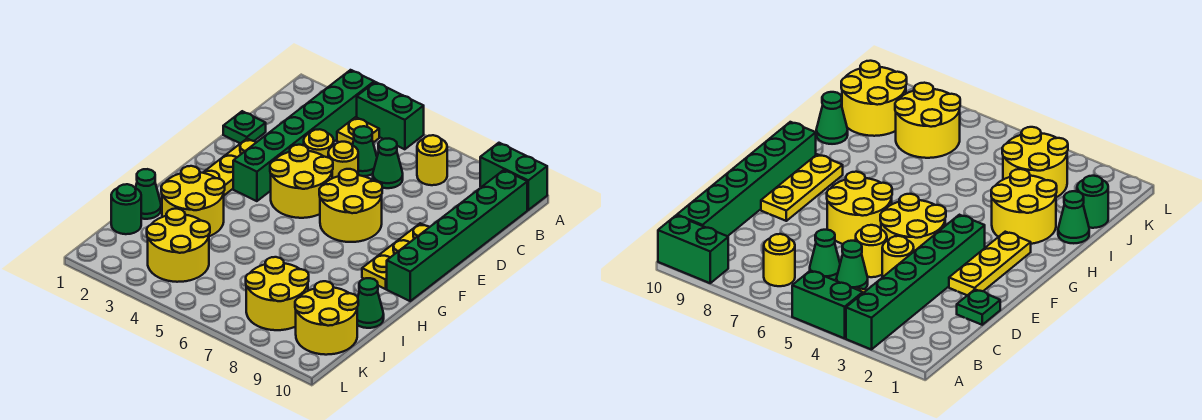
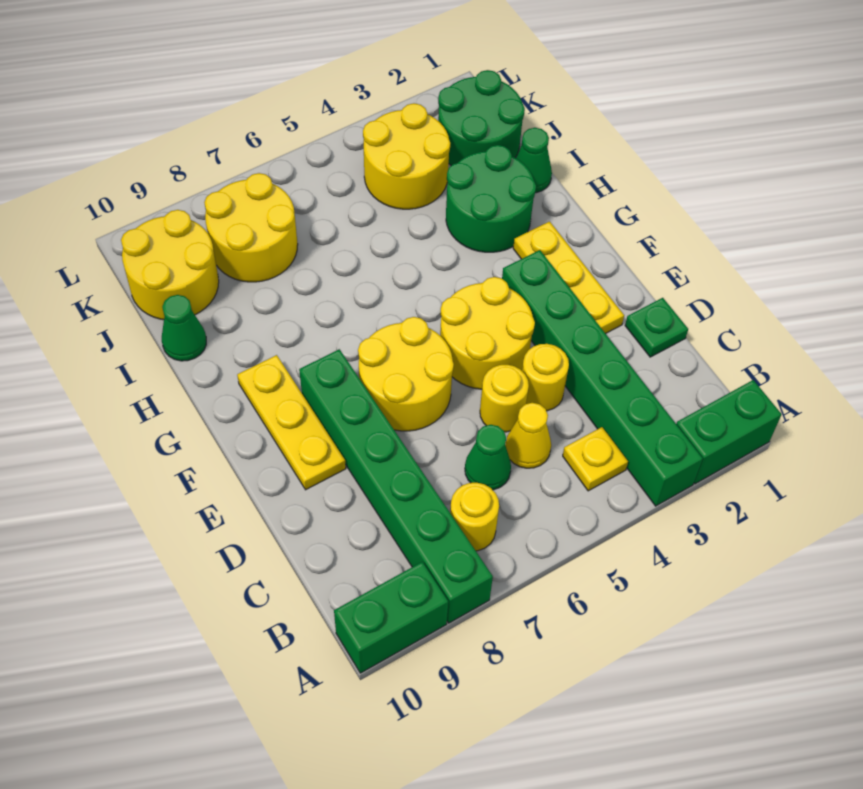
green 1x2 brick [357,82,424,149] -> green 1x2 brick moved to [676,380,781,484]
green 1x6 brick [387,170,527,301] -> green 1x6 brick moved to [299,349,493,623]
green 1x1 cone [353,126,377,176] -> yellow 1x1 cone [505,403,551,468]
yellow 2x2 round brick [161,166,225,236] -> green 2x2 round brick [446,145,536,252]
green 1x1 round brick [111,184,141,234] -> green 2x2 round brick [438,70,525,166]

